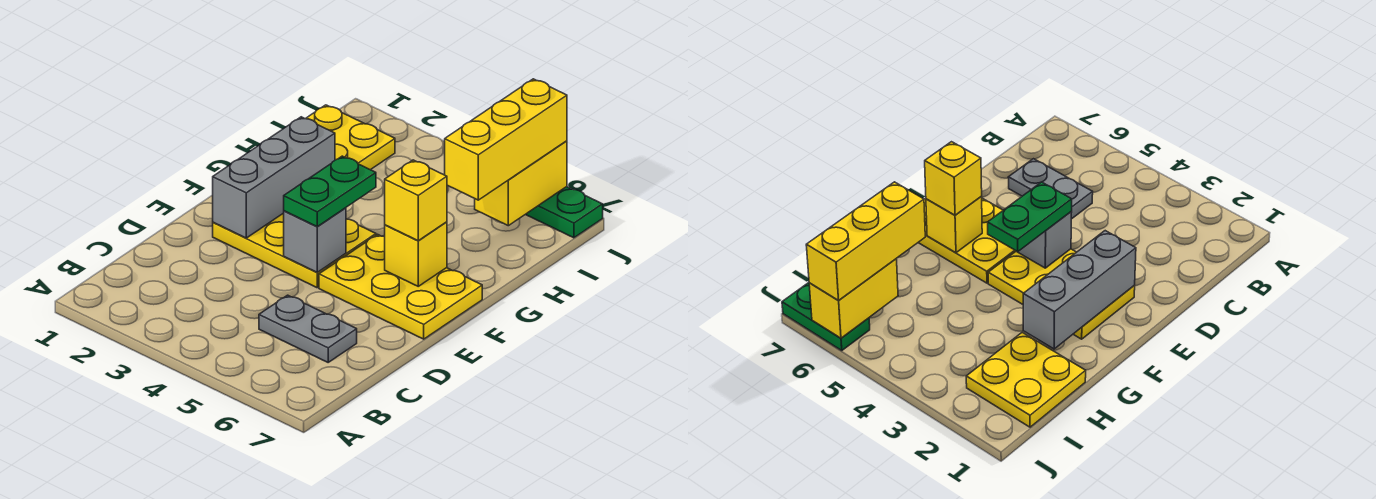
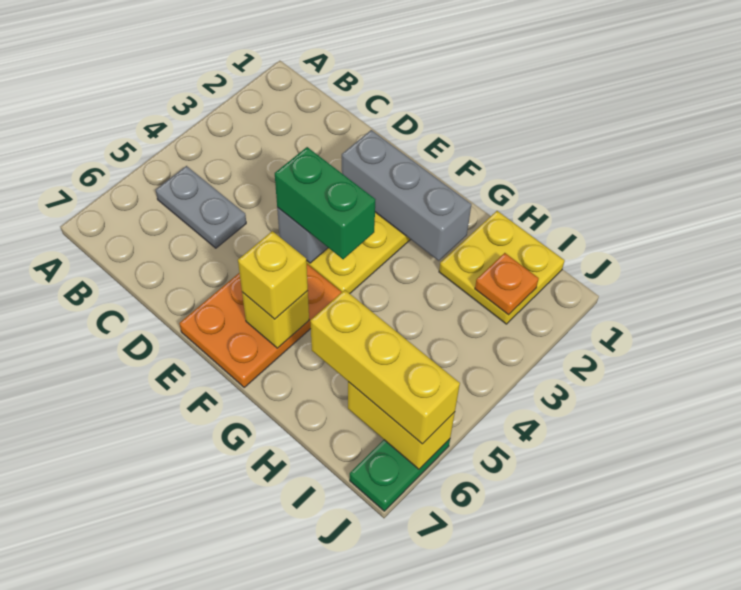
grey 1x2 plate [259,295,357,362] -> grey 1x2 plate turned to [156,166,246,248]
green 1x2 plate [284,156,376,226] -> green 1x2 brick [275,147,375,259]
yellow 2x3 plate [319,234,482,339] -> orange 2x3 plate [179,264,342,387]
none -> orange 1x1 plate [475,253,539,315]

